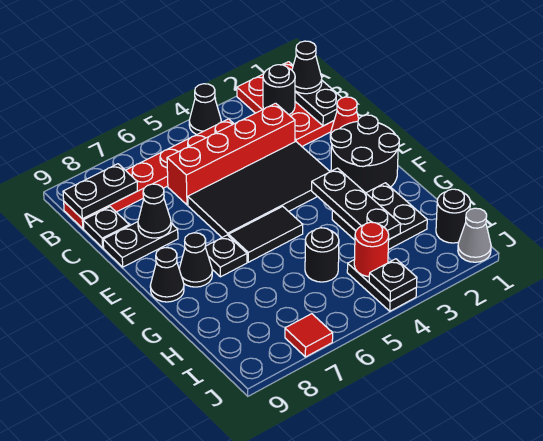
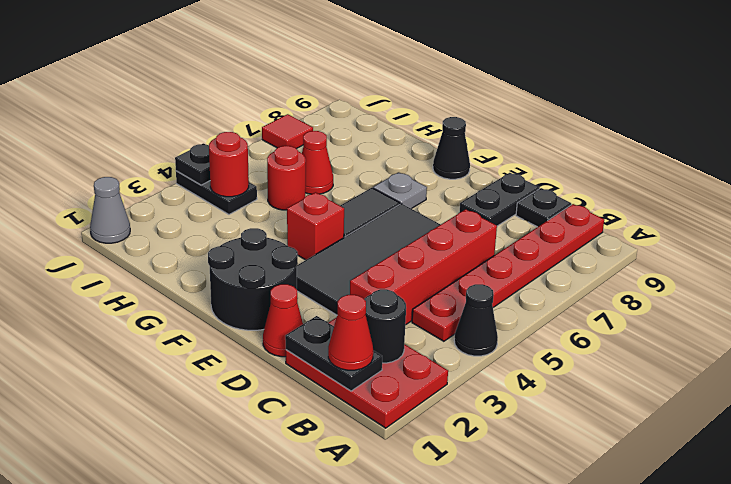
black 1x1 cone [292,41,322,94] -> red 1x1 cone [328,295,373,370]
black 1x2 plate [63,164,137,219] -> none
black 1x1 cone [138,184,171,238] -> none
black 1x3 plate [312,168,401,239] -> none
none -> red 1x1 brick [287,192,344,260]
black 1x1 plate [205,235,247,277] -> grey 1x1 plate [373,172,427,209]
black 1x1 cone [179,233,212,287] -> none
black 2x2 plate [332,183,427,250] -> none
black 1x1 round brick [305,228,339,282] -> red 1x1 round brick [267,146,306,210]
none -> red 1x1 cone [302,131,333,194]
black 1x1 round brick [436,189,470,243] -> none

